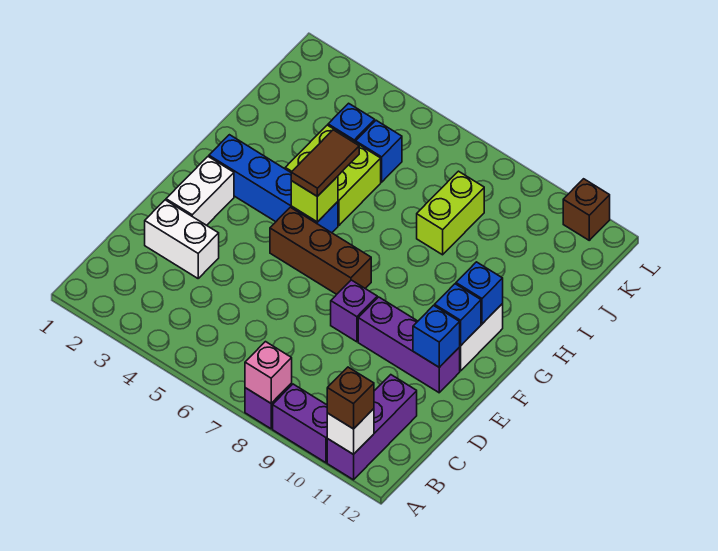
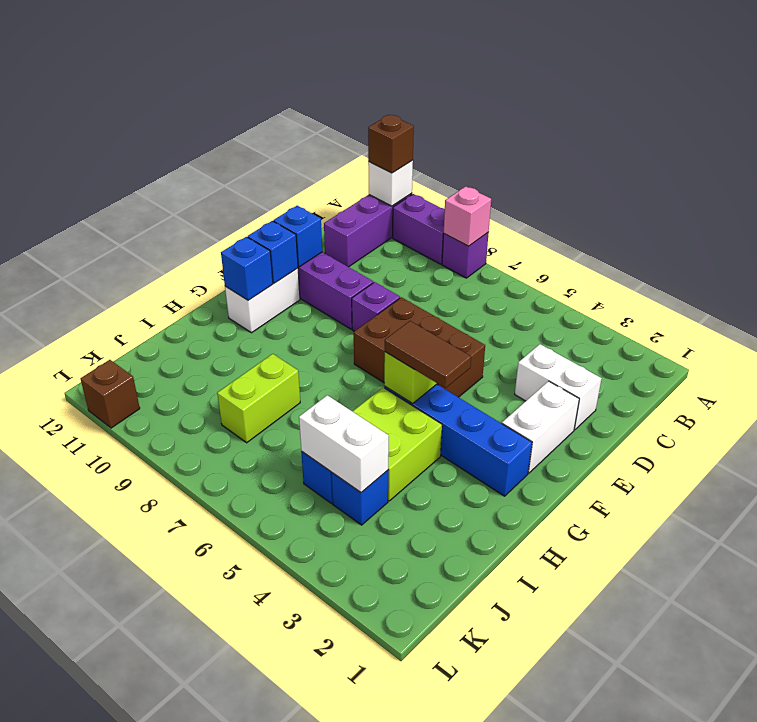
brown 1x3 brick [270,207,371,294] -> brown 2x3 brick [354,297,485,397]
brown 1x2 tile [291,130,359,197] -> brown 1x2 tile turned to [385,321,471,388]
none -> white 1x2 brick [299,395,389,492]

